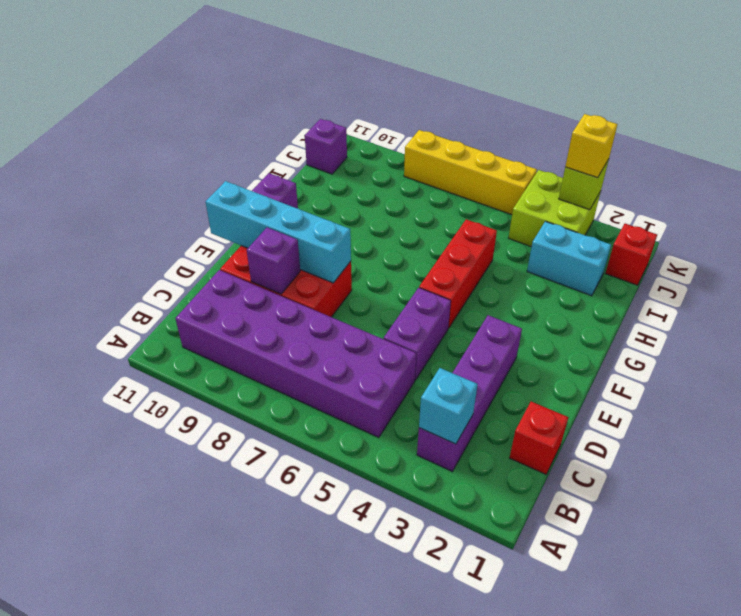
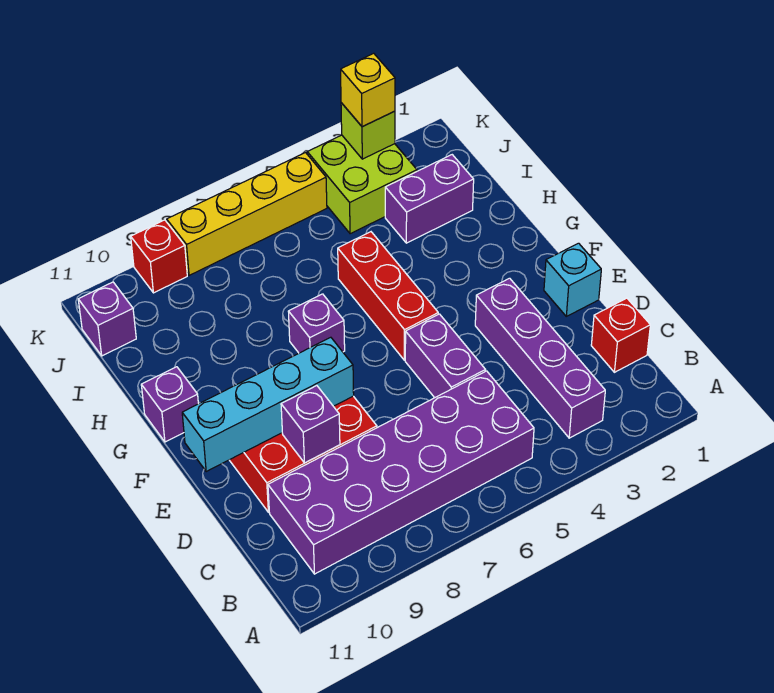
cyan 1x1 brick [419,368,478,444] -> cyan 1x1 brick moved to [544,243,601,316]
none -> purple 1x1 brick [288,294,345,353]
cyan 1x2 brick [527,221,611,296] -> purple 1x2 brick [385,155,474,243]
red 1x1 brick [605,224,657,285] -> red 1x1 brick moved to [131,220,187,293]

